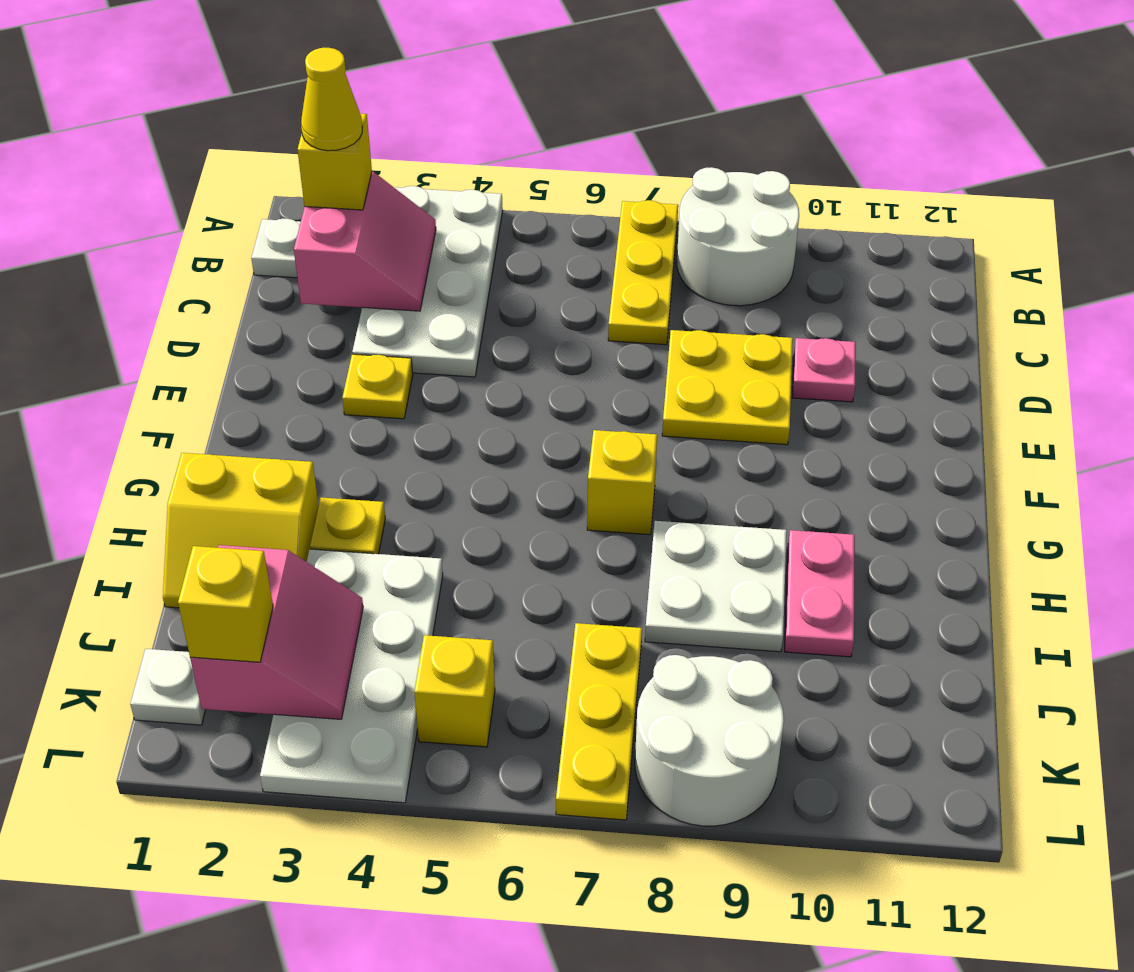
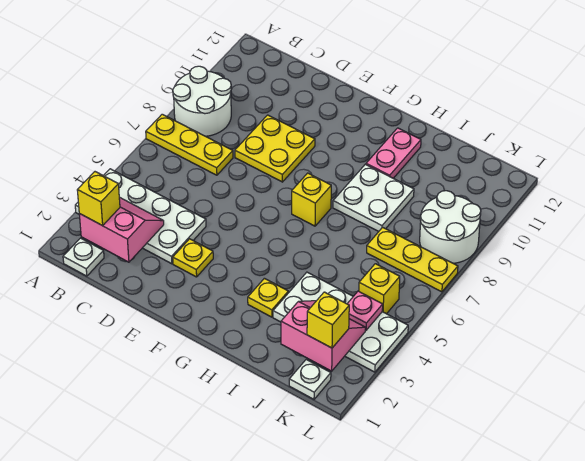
yellow 1x1 cone [301,48,362,151] -> none
pink 1x1 plate [792,338,856,402] -> pink 1x1 plate moved to [347,291,383,330]
yellow 2x2 slope [163,453,319,608] -> none
pink 1x2 plate [785,530,855,657] -> pink 1x2 plate turned to [366,128,421,178]

